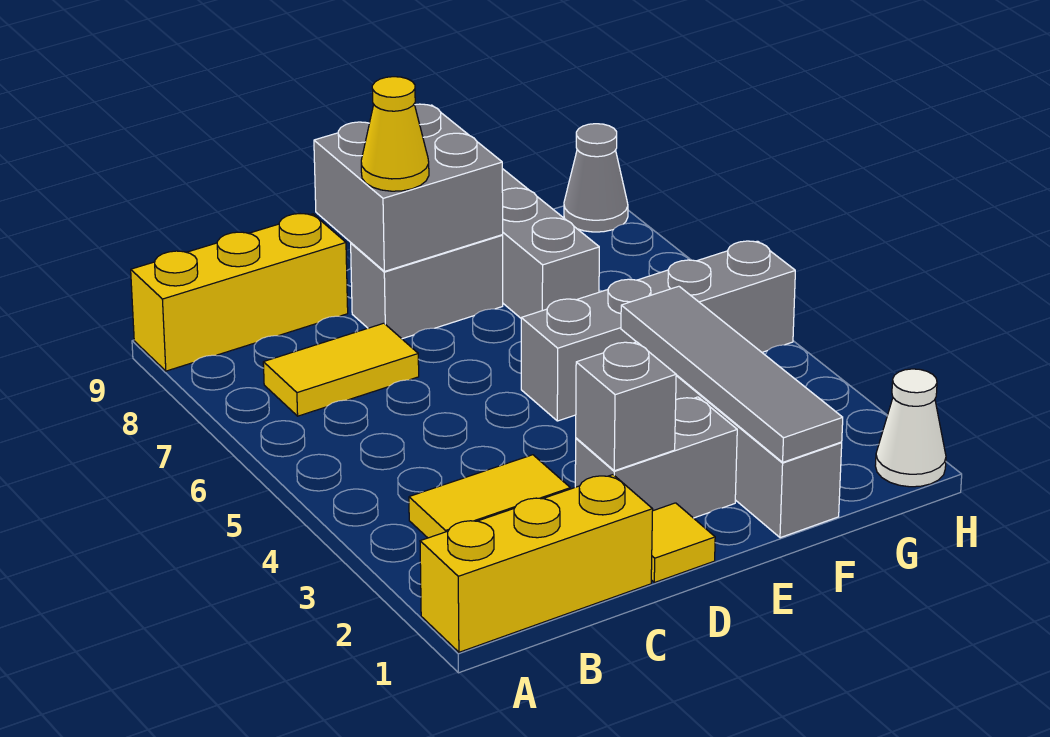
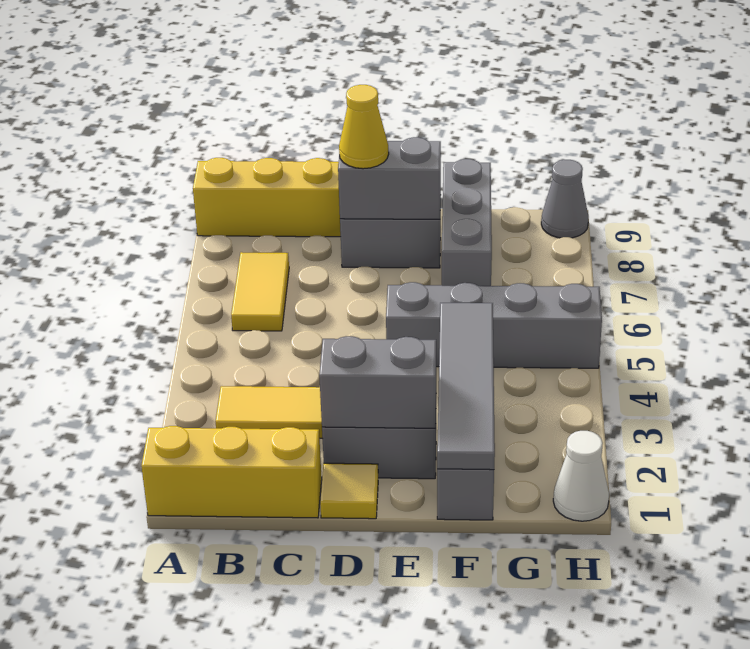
yellow 1x2 tile [263,323,419,416] -> yellow 1x2 tile turned to [231,252,289,331]
grey 1x1 brick [576,342,676,471] -> grey 1x2 brick [319,336,436,428]
grey 2x2 brick [314,104,503,271] -> grey 1x2 brick [338,137,441,219]

